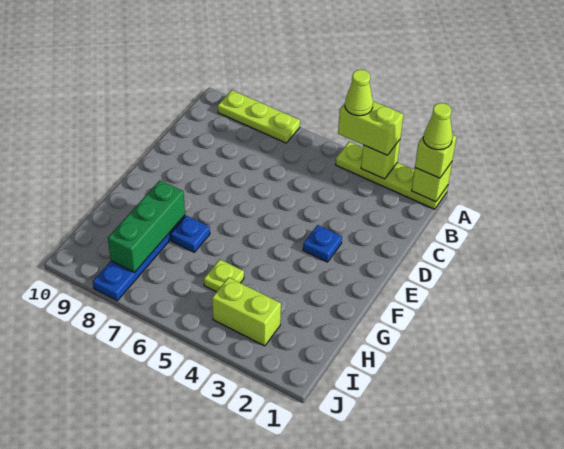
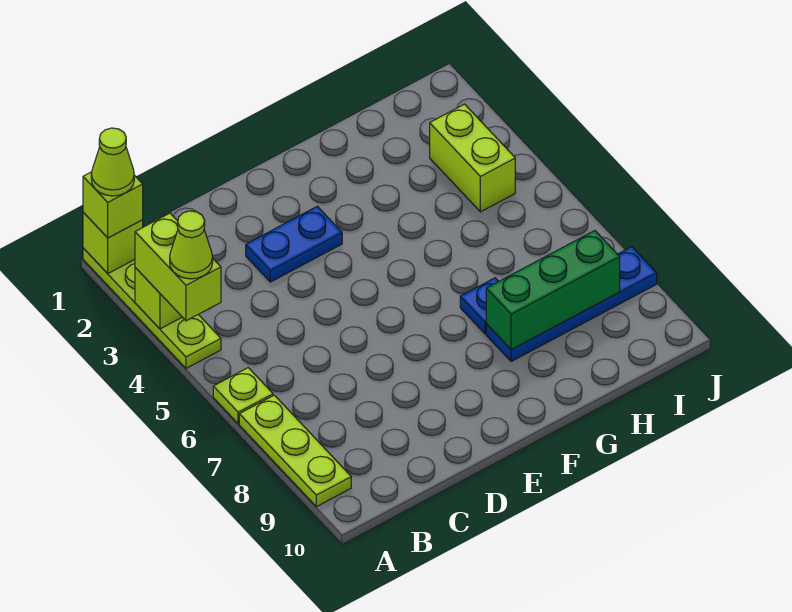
blue 1x1 plate [303,225,342,262] -> blue 1x2 plate [246,206,342,282]
lime 1x1 plate [204,259,244,292] -> lime 1x1 plate moved to [213,368,273,424]

